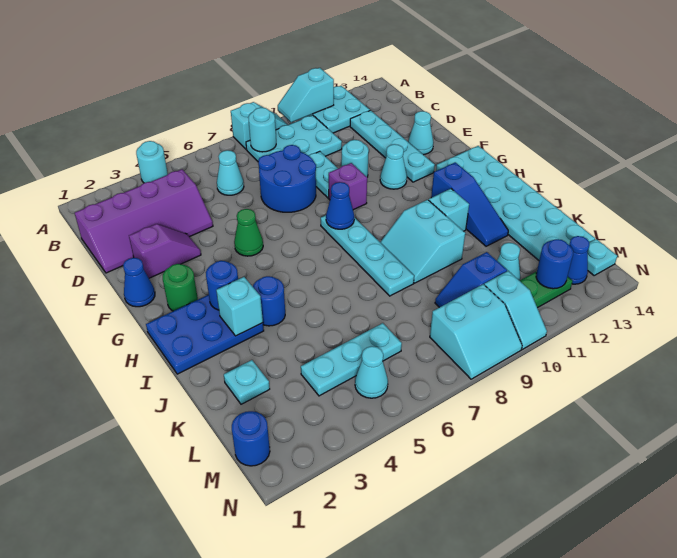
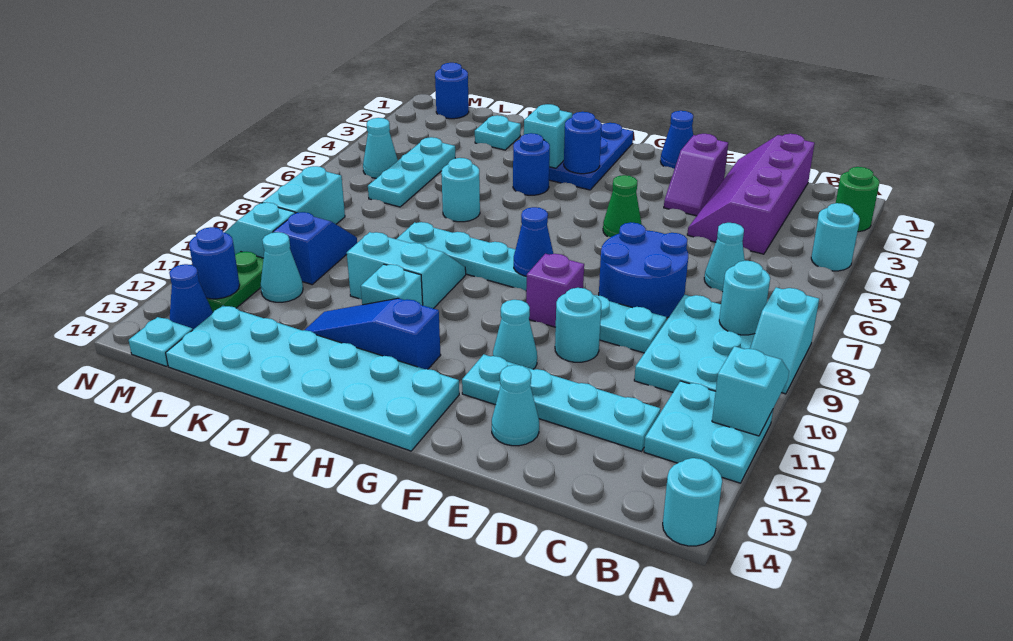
none -> cyan 1x1 round brick [663,458,722,546]
green 1x1 round brick [163,264,198,311] -> green 1x1 round brick moved to [836,167,879,232]
none -> cyan 1x1 round brick [441,158,480,222]

